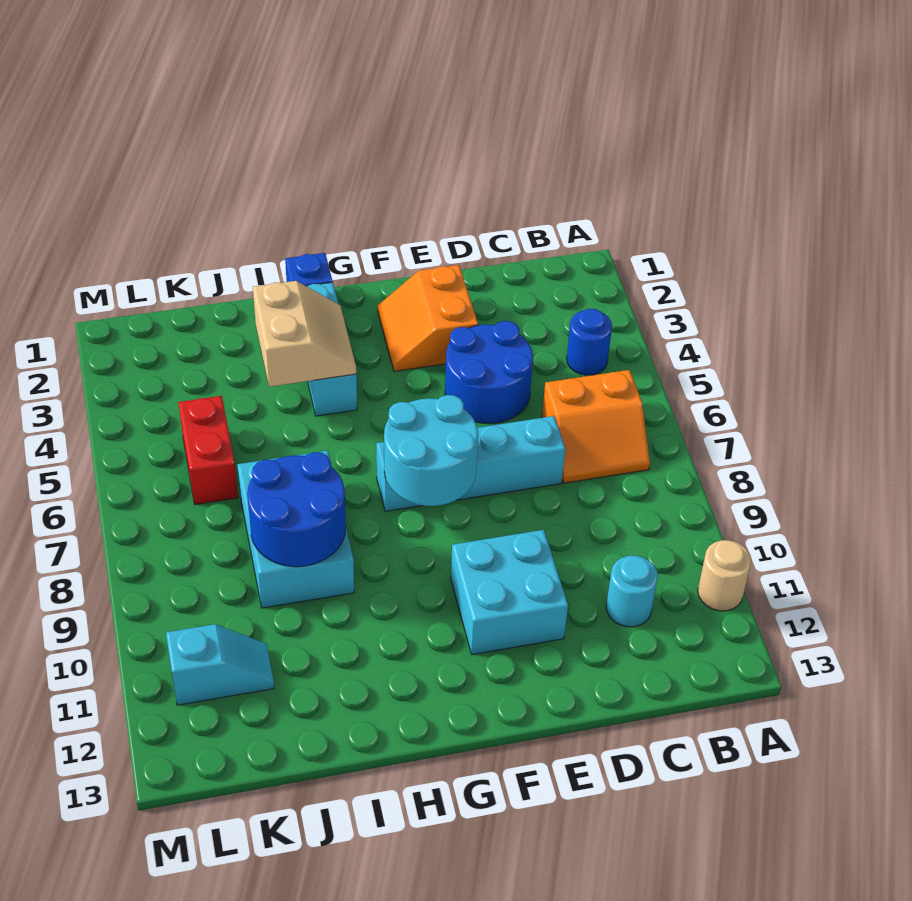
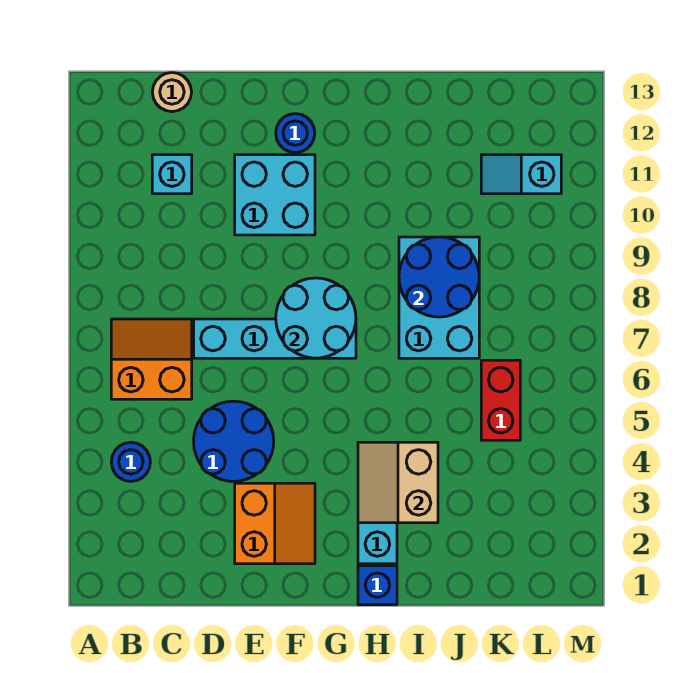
tan 1x1 round brick [698,540,751,611] -> tan 1x1 round brick moved to [153,73,191,112]
cyan 1x1 round brick [606,556,658,627] -> cyan 1x1 brick [152,155,192,194]
none -> blue 1x1 round brick [276,114,315,153]

